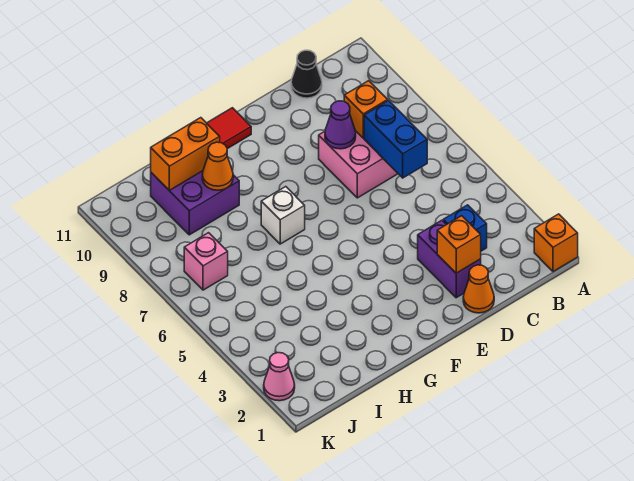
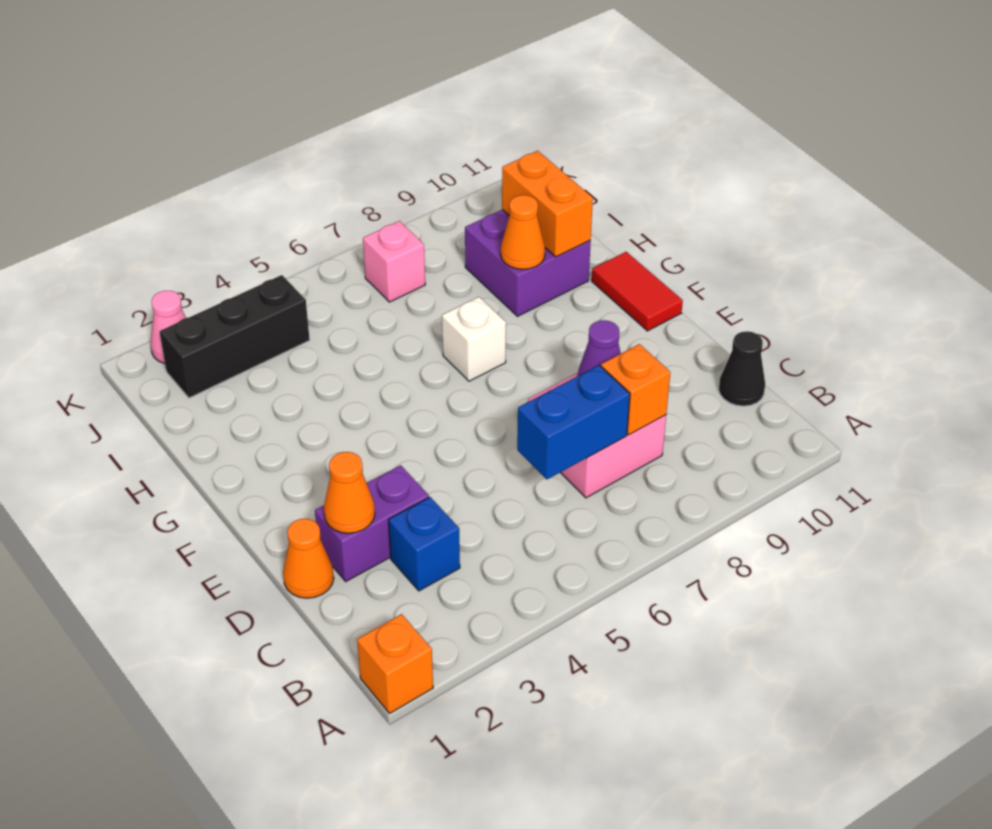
orange 1x1 brick [437,216,481,273] -> orange 1x1 cone [324,452,375,533]
none -> black 1x3 brick [159,275,310,398]

